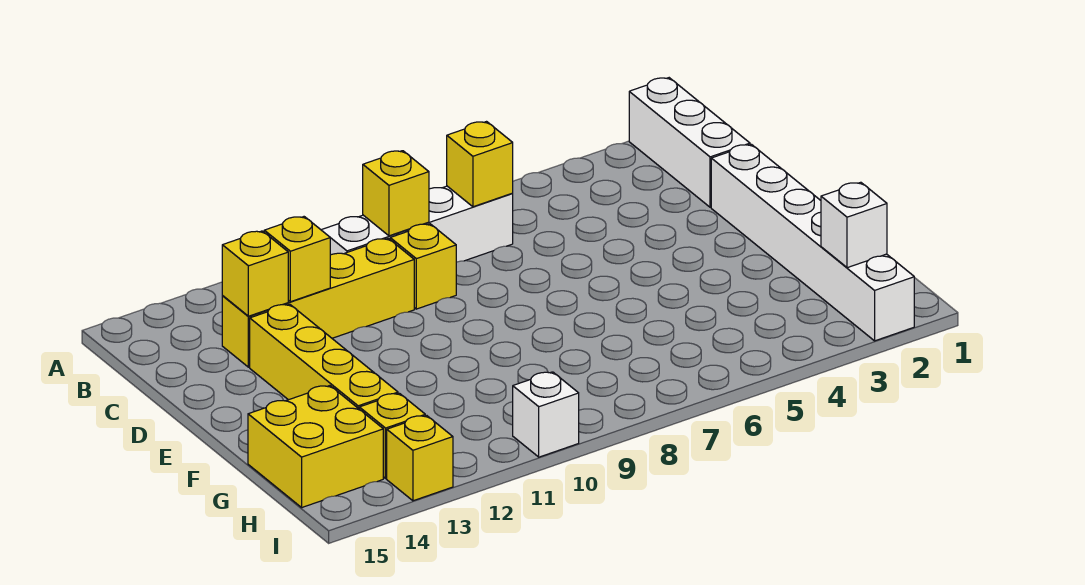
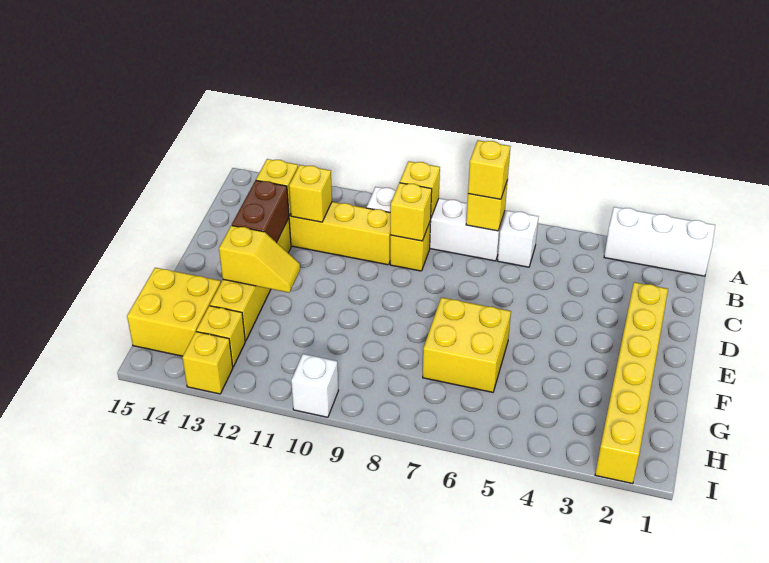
white 1x3 brick [629,78,750,207] -> white 1x3 brick turned to [604,207,715,276]
none -> yellow 1x1 brick [468,140,511,199]
none -> yellow 1x1 brick [390,183,432,241]
white 1x6 brick [711,144,914,341] -> yellow 1x6 brick [595,282,668,484]
none -> brown 1x2 brick [232,180,289,243]
none -> yellow 2x2 brick [423,297,511,392]
none -> yellow 1x2 slope [219,225,300,293]
white 1x1 brick [821,182,887,268] -> white 1x1 brick moved to [498,211,539,267]

